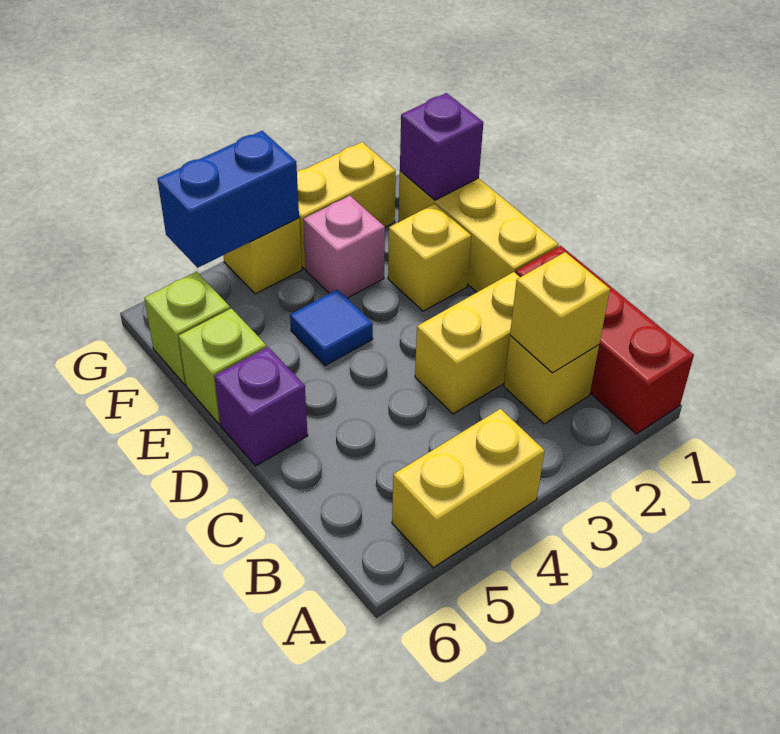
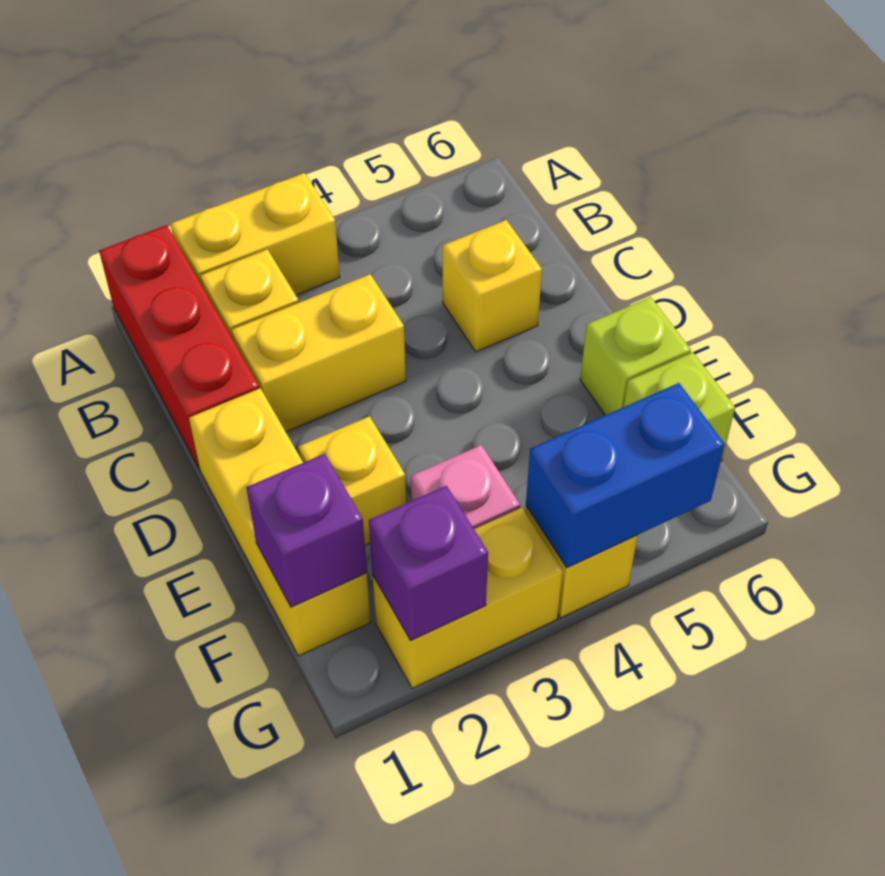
yellow 1x2 brick [392,409,545,568] -> yellow 1x2 brick moved to [171,173,340,295]
yellow 1x1 brick [510,252,610,373] -> yellow 1x1 brick moved to [443,220,542,352]
purple 1x1 brick [214,347,308,466] -> purple 1x1 brick moved to [369,486,488,640]
blue 1x1 tile [290,289,373,366] -> none

